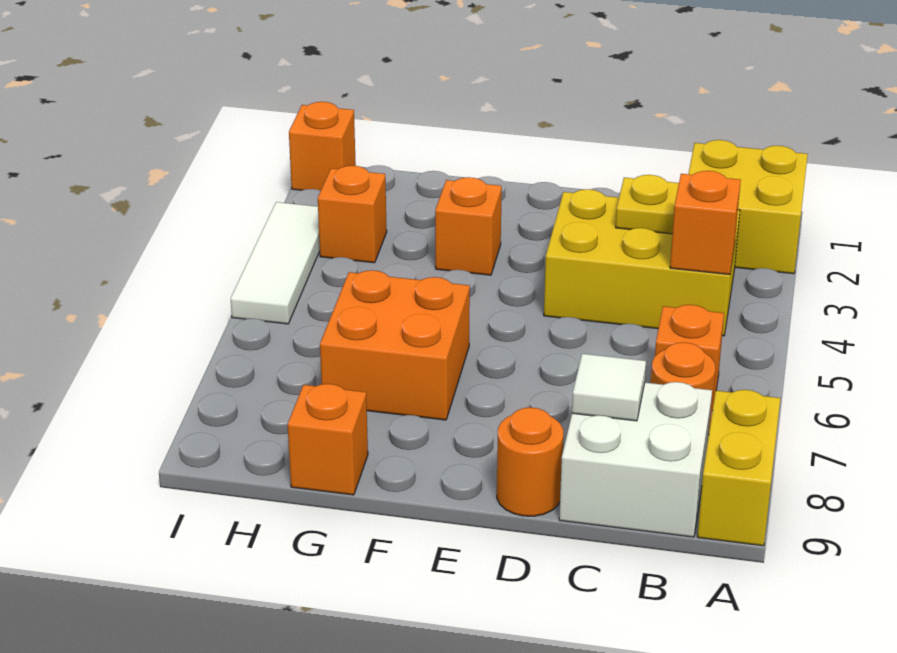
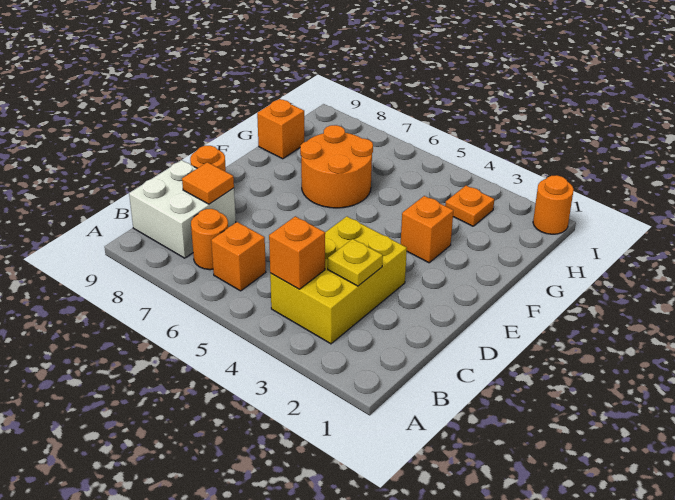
yellow 2x2 brick [688,140,808,274] -> none
yellow 1x2 brick [697,390,780,546] -> none
white 1x1 tile [572,354,646,421] -> orange 1x1 tile [182,162,234,204]
orange 2x2 brick [320,270,470,420] -> orange 2x2 round brick [300,125,373,208]
orange 1x1 brick [318,166,387,263] -> orange 1x1 plate [445,186,494,226]
orange 1x1 brick [289,102,356,191] -> orange 1x1 round brick [533,175,574,234]
white 1x3 tile [231,202,320,324] -> none

